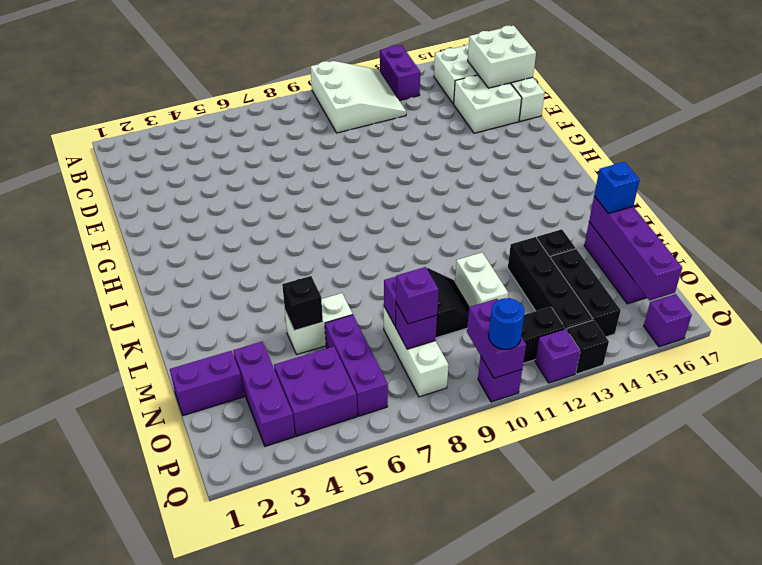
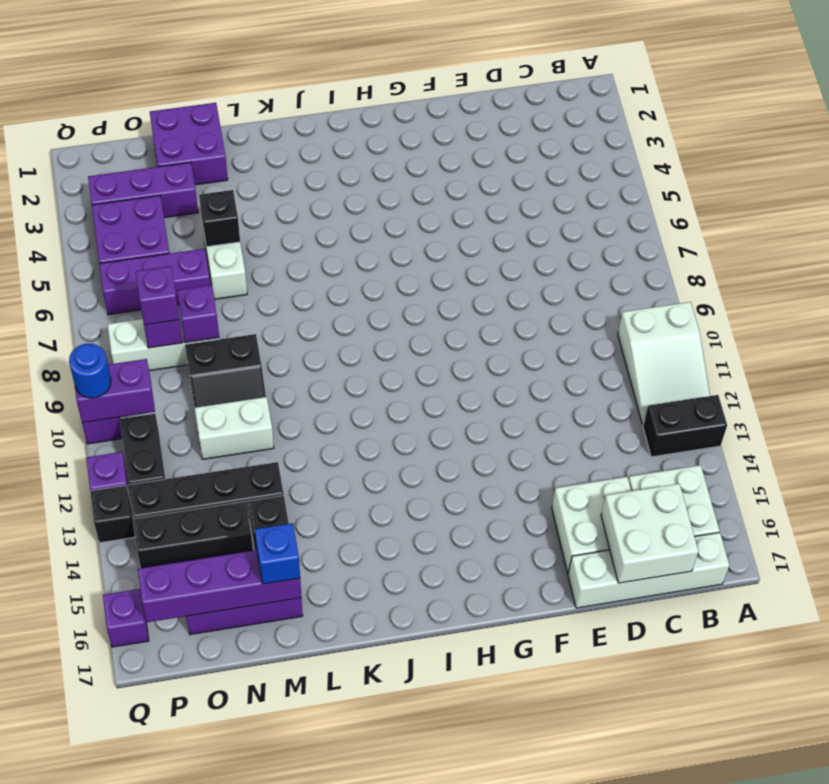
white 3x3 slope [311,61,406,133] -> white 2x3 slope [618,302,710,425]
purple 1x2 brick [380,45,420,101] -> black 1x2 brick [643,395,727,457]
purple 1x2 brick [170,351,244,416] -> purple 2x2 brick [150,103,228,185]

